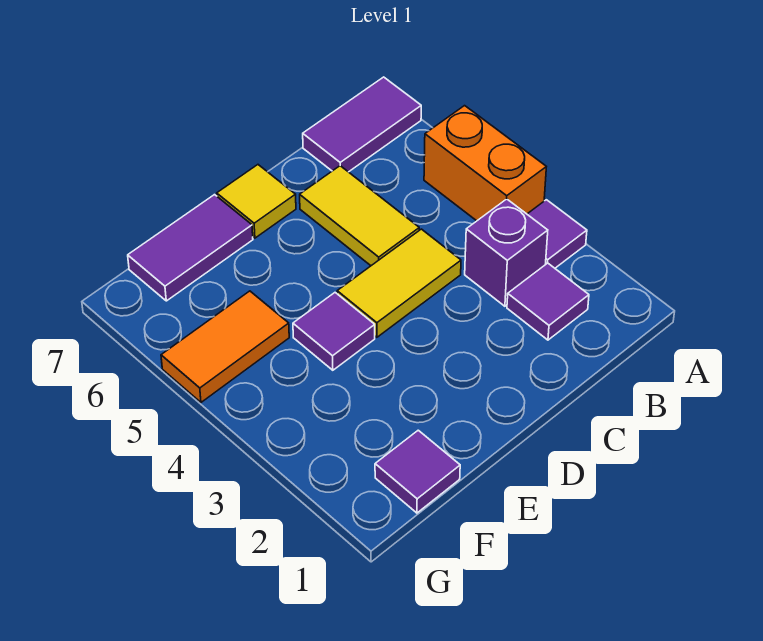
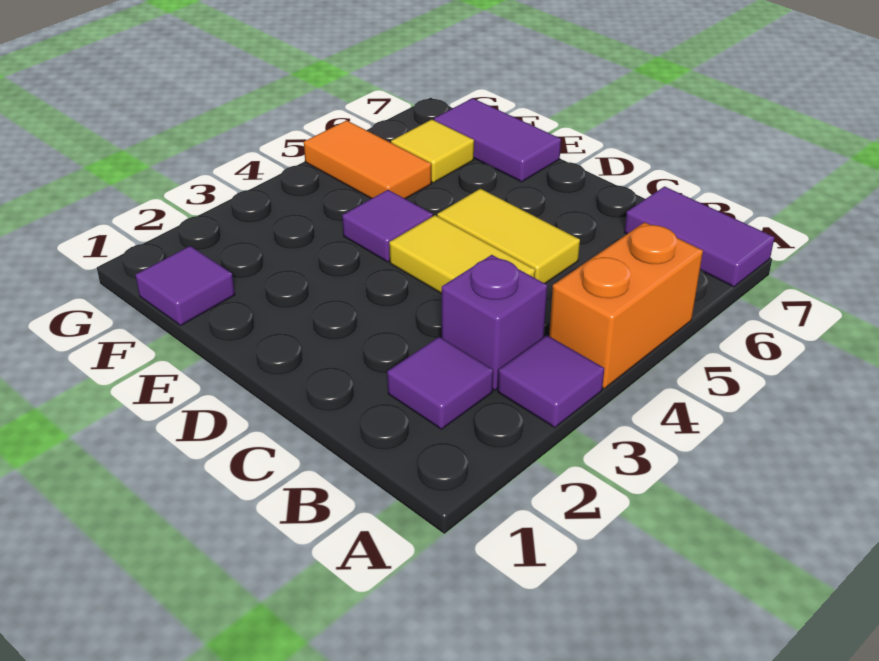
yellow 1x2 tile [300,166,419,266] -> yellow 1x2 tile turned to [437,189,580,283]
yellow 1x1 tile [217,165,296,238] -> yellow 1x1 tile moved to [391,120,474,183]

